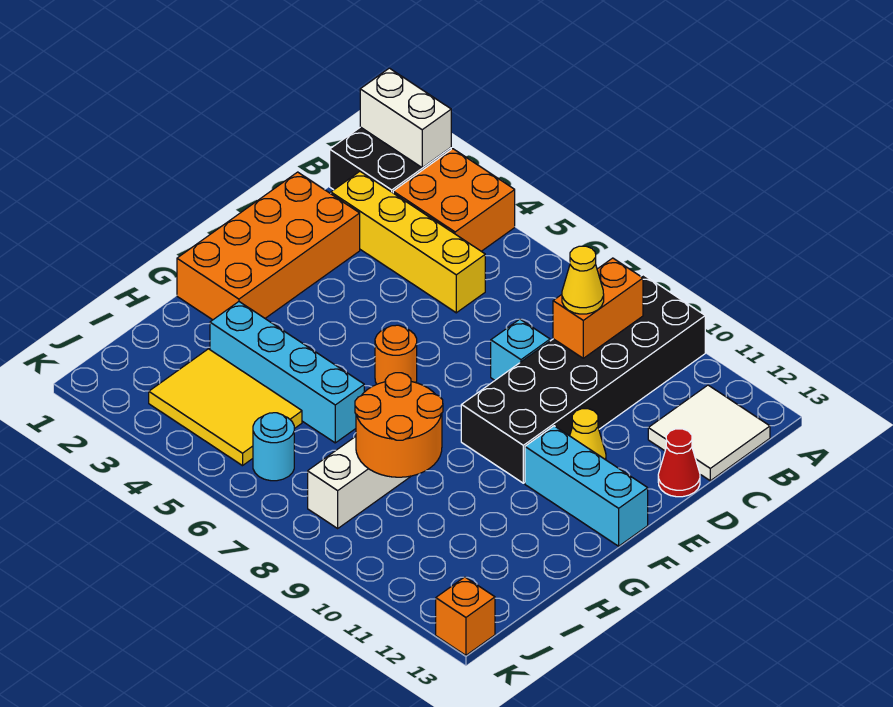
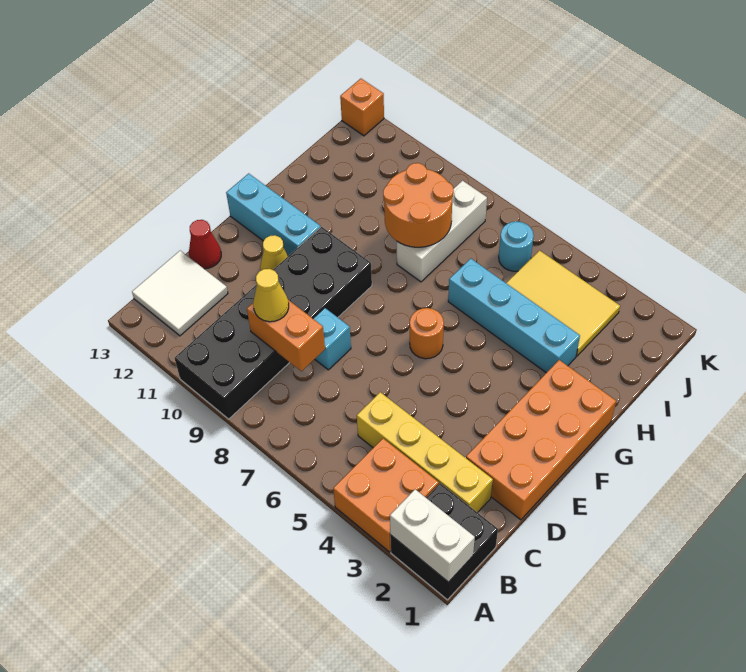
orange 1x2 brick [553,258,643,358] -> orange 1x2 brick turned to [247,300,325,371]

